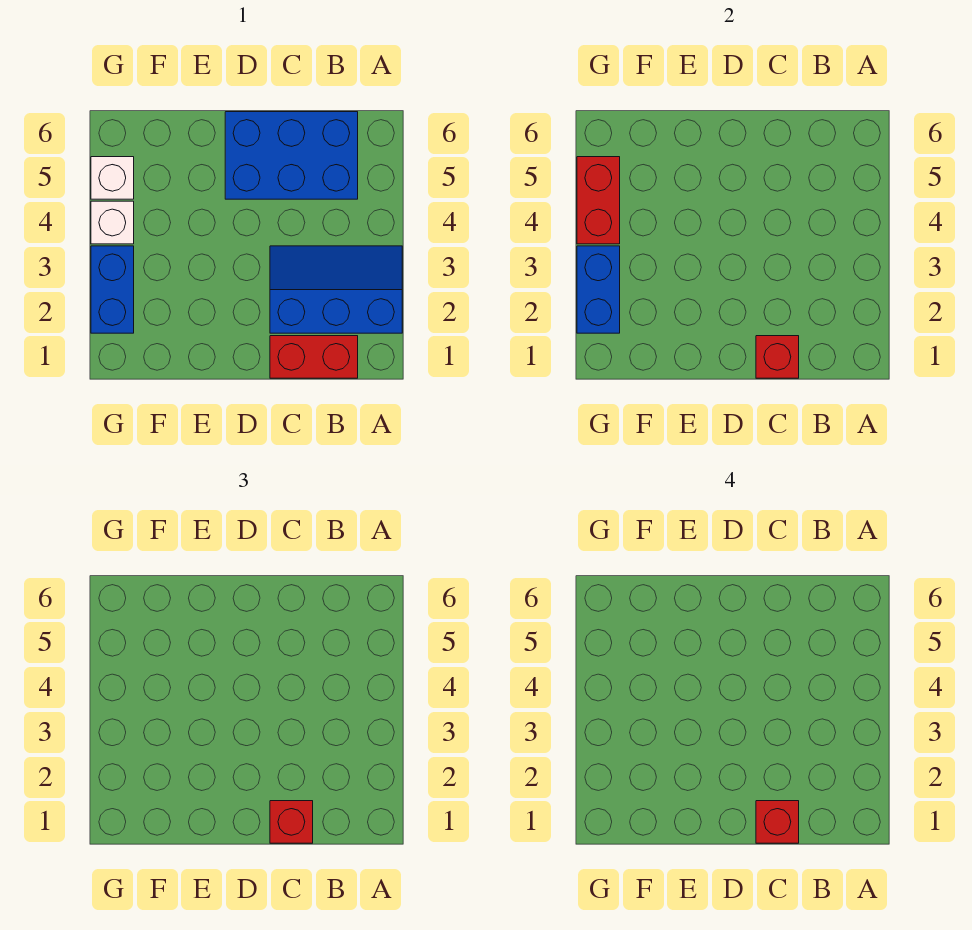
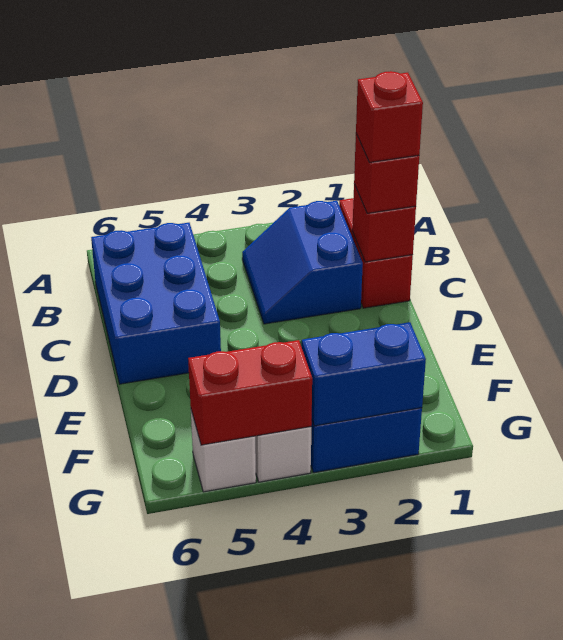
blue 2x3 slope [270,246,402,333] -> blue 2x2 slope [242,201,363,324]

